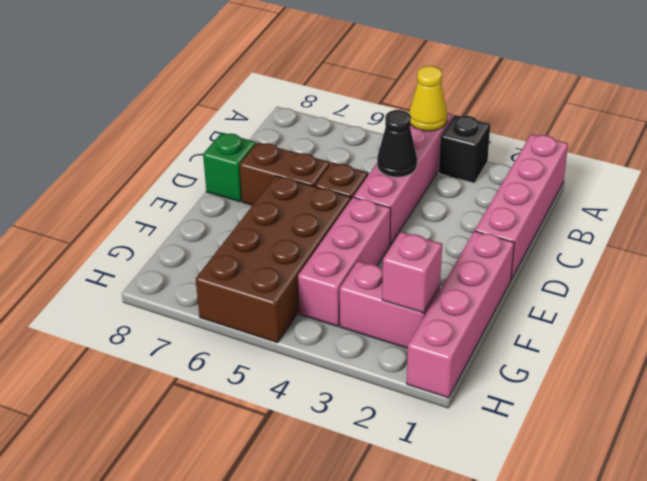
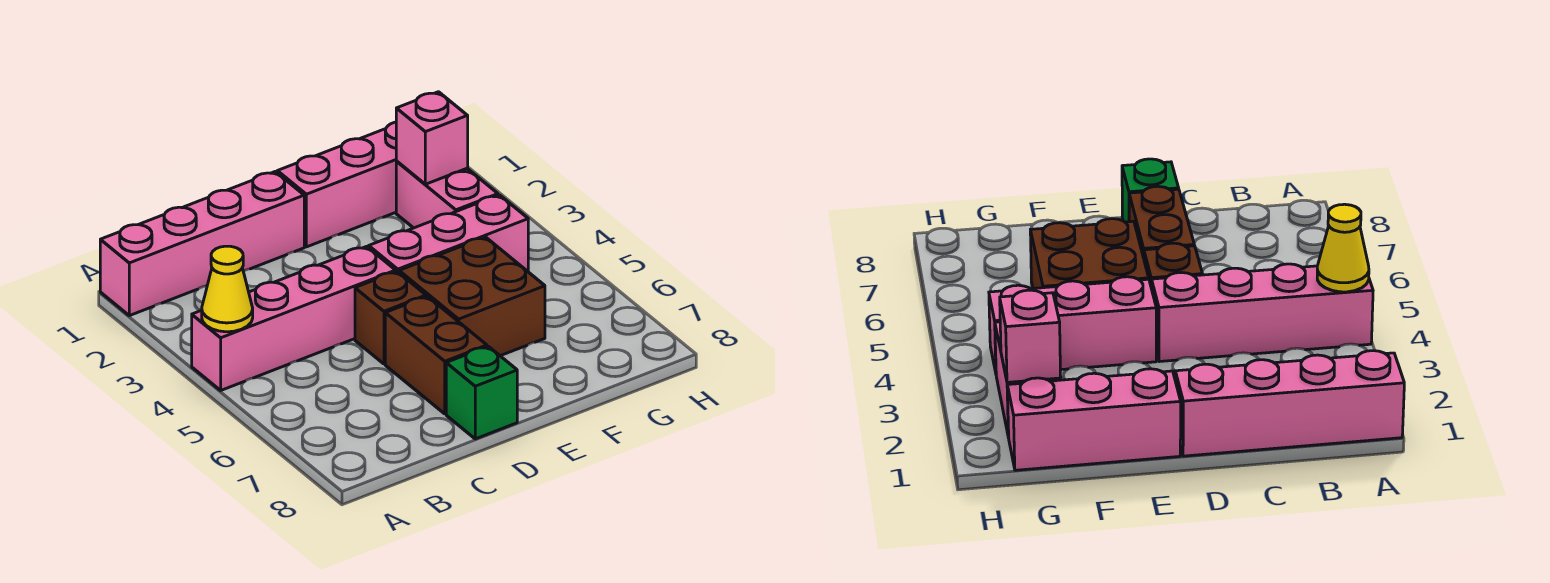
black 1x1 brick [439,115,490,183] -> none
black 1x1 cone [377,110,417,177] -> none
pink 1x4 brick [407,231,514,398] -> pink 1x3 brick [277,122,397,247]
brown 2x4 brick [196,176,351,343] -> brown 2x2 brick [399,237,545,356]

